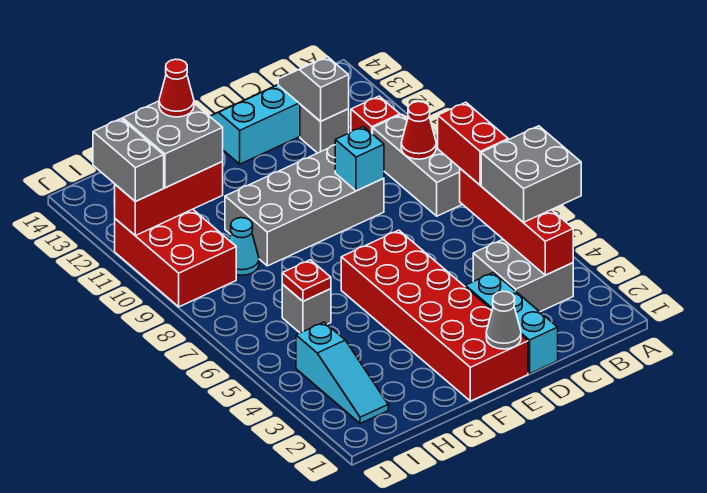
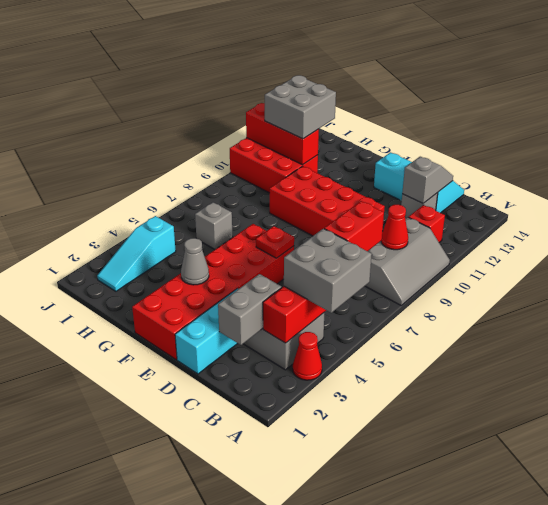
grey 2x4 brick [225,145,384,266] -> red 2x4 brick [270,166,385,236]
cyan 1x1 brick [335,127,384,191] -> none
grey 1x1 cone [486,291,521,349] -> grey 1x1 cone moved to [181,238,209,285]
red 1x1 plate [282,260,331,301] -> red 1x1 plate moved to [256,226,294,258]
cyan 1x1 cone [229,218,259,275] -> none
red 1x1 cone [159,59,194,117] -> red 1x1 cone moved to [293,332,322,380]
red 2x3 brick [115,209,236,307] -> red 2x3 brick turned to [230,138,318,193]
grey 1x2 brick [93,119,164,202] -> grey 1x2 brick moved to [218,274,282,345]

